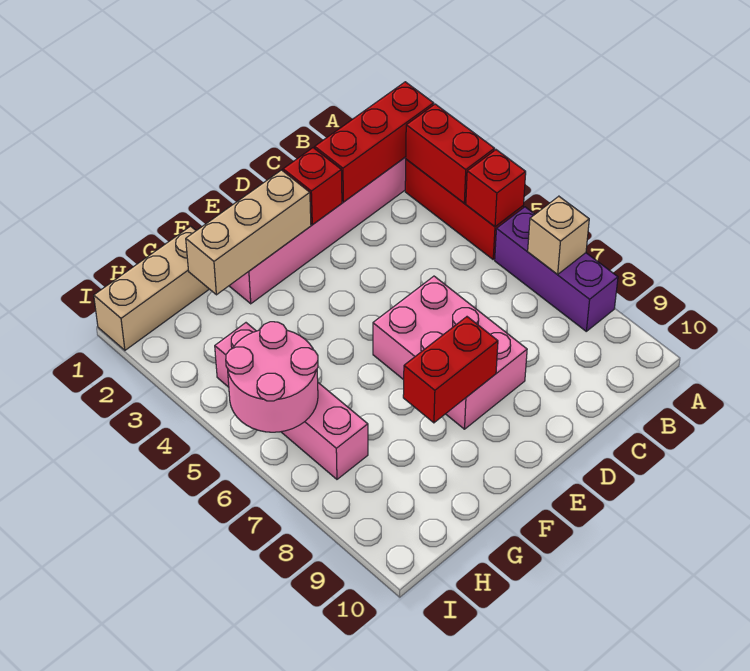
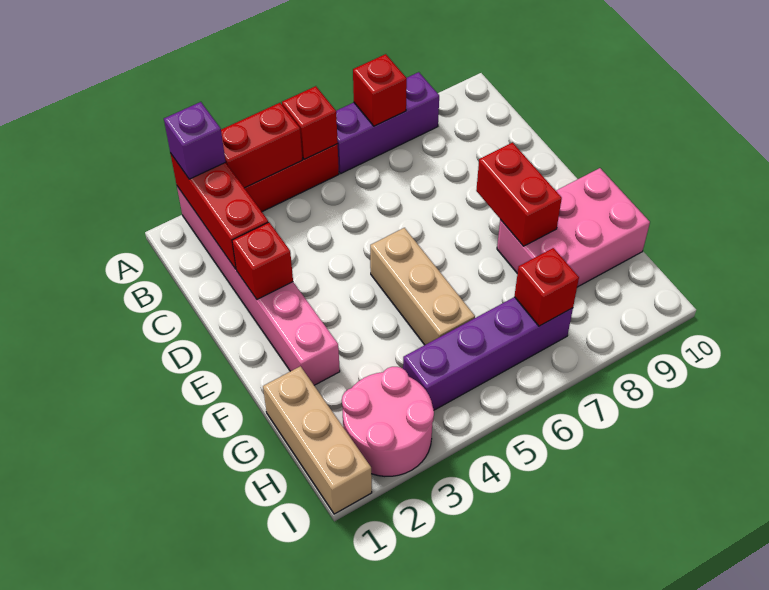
none -> purple 1x1 brick [164,102,226,179]
tan 1x1 brick [528,196,589,275] -> red 1x1 brick [353,54,407,126]
pink 2x3 brick [373,276,527,429] -> pink 2x3 brick moved to [497,168,650,287]
tan 1x3 brick [186,170,311,295] -> tan 1x3 brick moved to [370,228,475,345]
pink 1x4 brick [215,323,368,479] -> purple 1x4 brick [403,297,573,410]
pink 2x2 round brick [226,322,318,432] -> pink 2x2 round brick moved to [342,367,434,476]
none -> red 1x1 brick [514,248,579,326]

